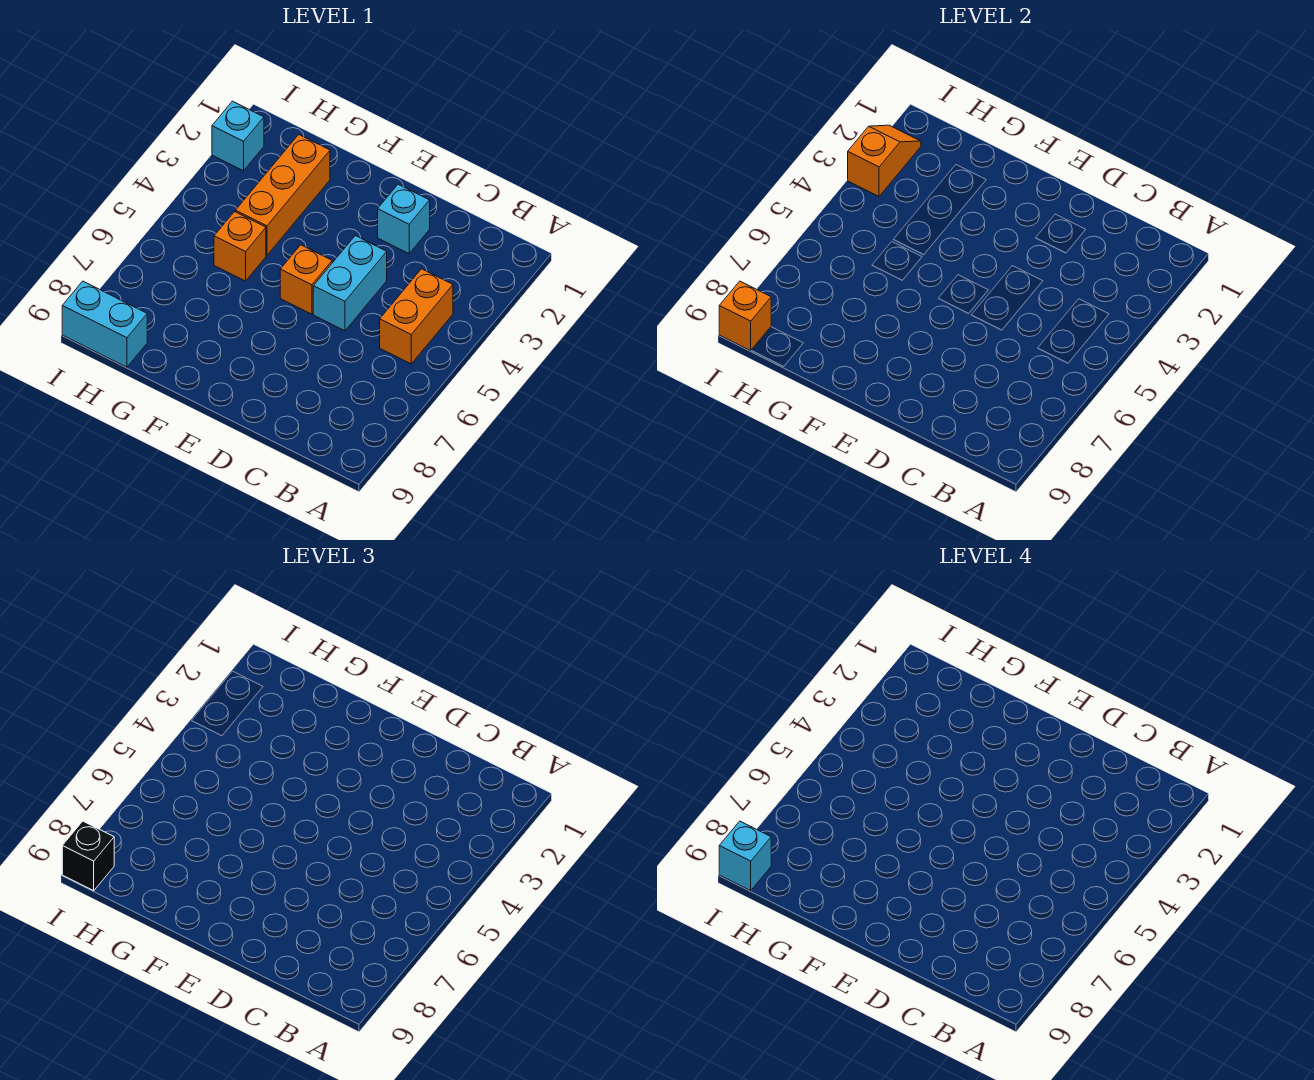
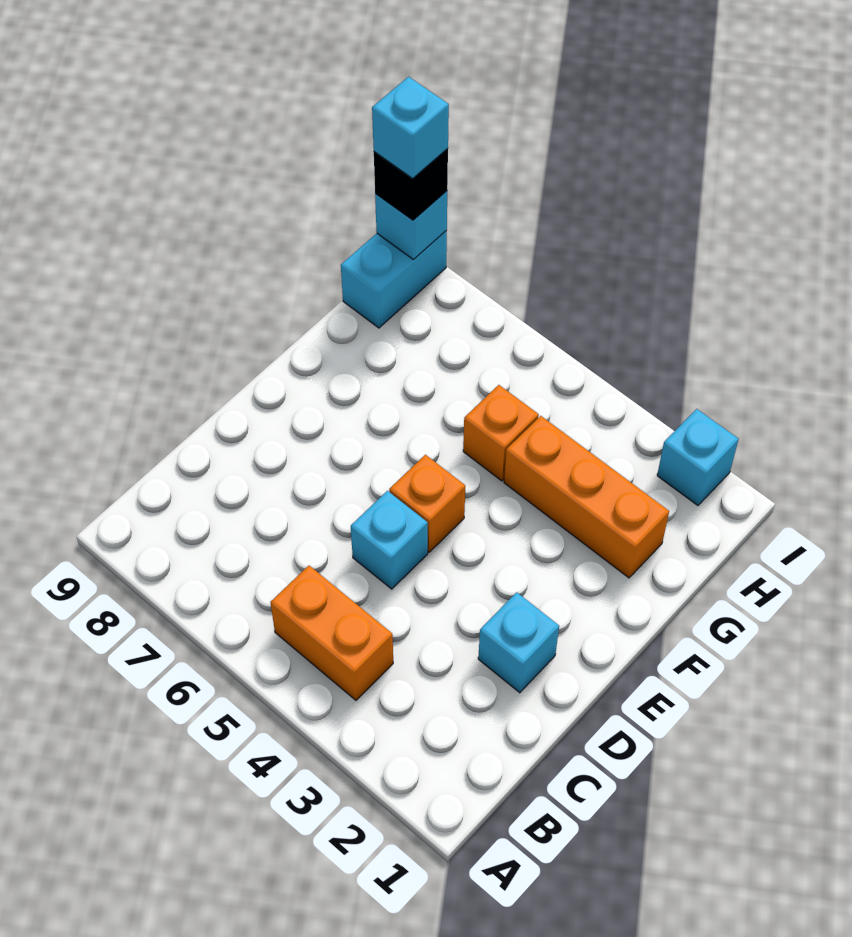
cyan 1x2 brick [313,236,387,331] -> cyan 1x1 brick [351,491,428,589]
orange 1x2 slope [848,125,921,196] -> none
orange 1x1 brick [719,281,771,351] -> cyan 1x1 brick [375,191,447,260]

